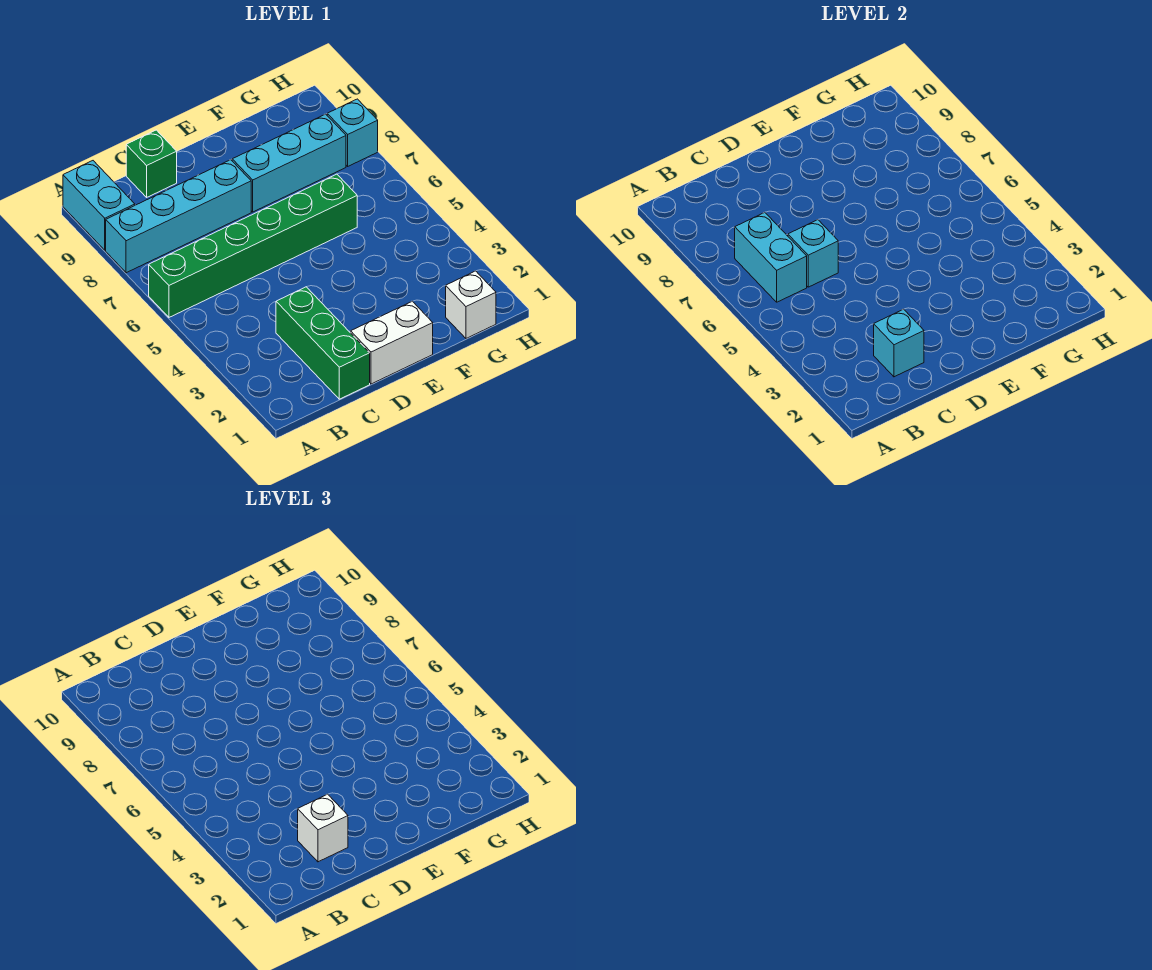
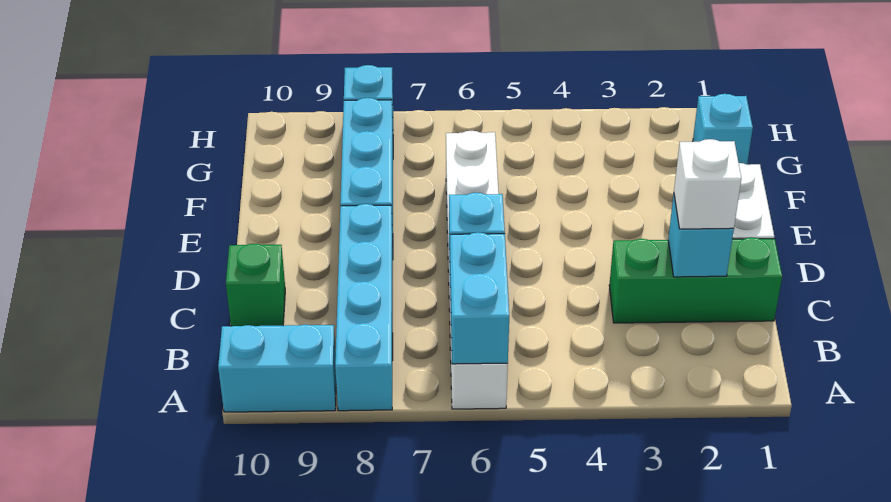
green 1x6 brick [149,174,357,317] -> white 1x6 brick [446,131,508,409]
cyan 1x2 brick [735,212,807,302] -> cyan 1x2 brick turned to [450,232,509,364]
white 1x1 brick [446,271,496,338] -> cyan 1x1 brick [693,94,753,165]

